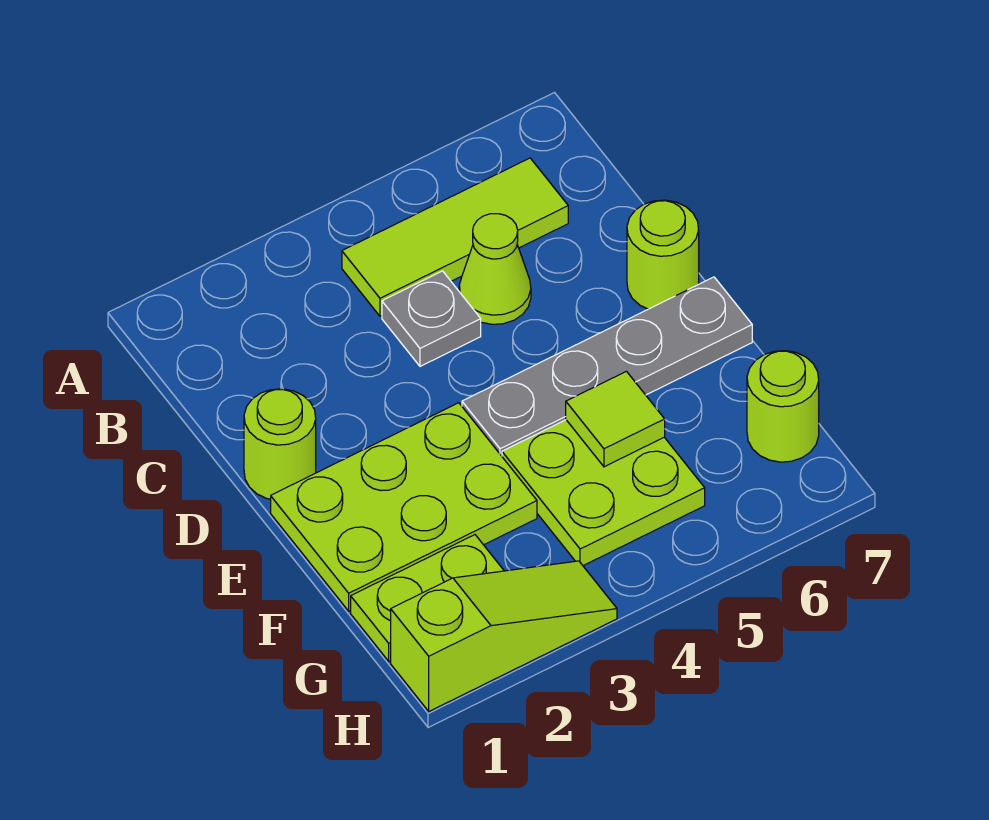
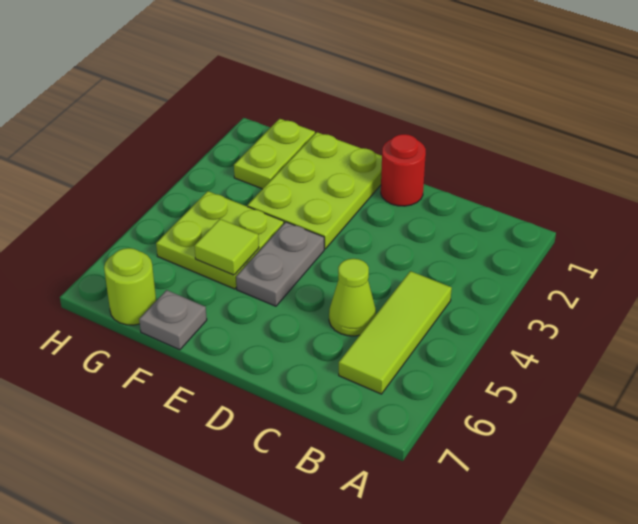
grey 1x1 plate [382,271,481,366] -> grey 1x1 plate moved to [139,290,207,350]
lime 1x1 round brick [244,389,316,499] -> red 1x1 round brick [381,134,426,206]
lime 1x1 round brick [627,200,699,309] -> none
grey 1x4 plate [462,277,752,456] -> grey 1x2 plate [236,222,324,306]
lime 1x3 slope [391,561,617,711] -> none

